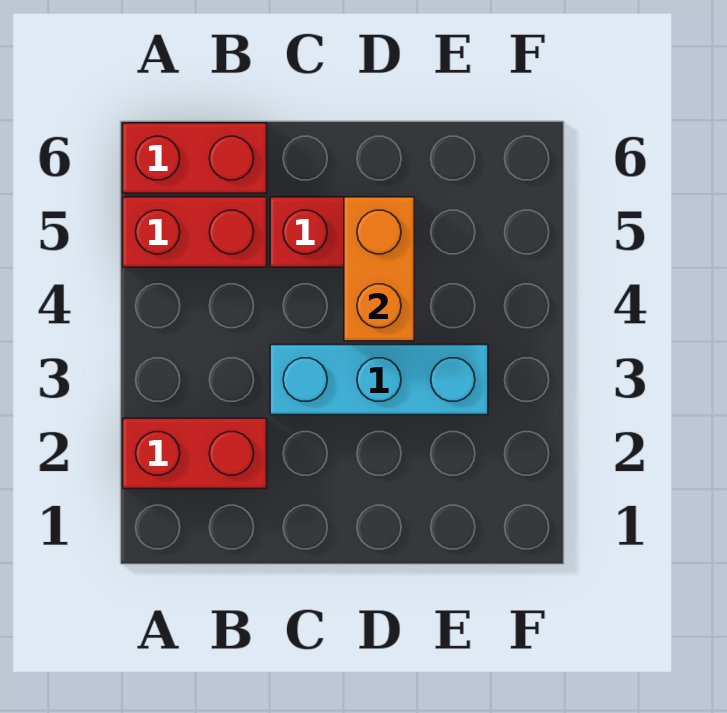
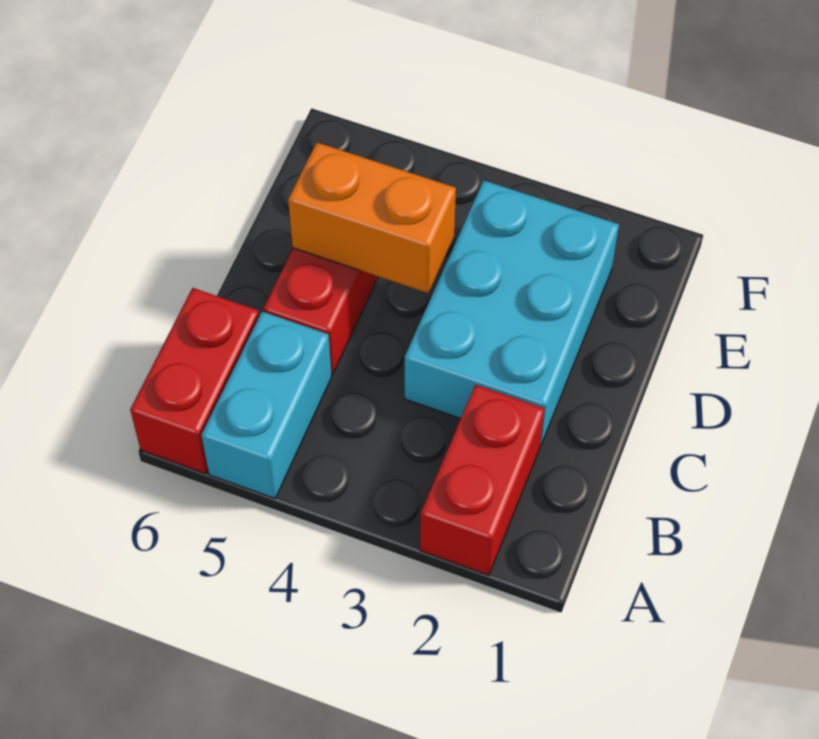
red 1x2 brick [123,197,267,267] -> cyan 1x2 brick [201,312,332,499]
cyan 1x3 brick [270,345,488,415] -> cyan 2x3 brick [405,180,619,446]

